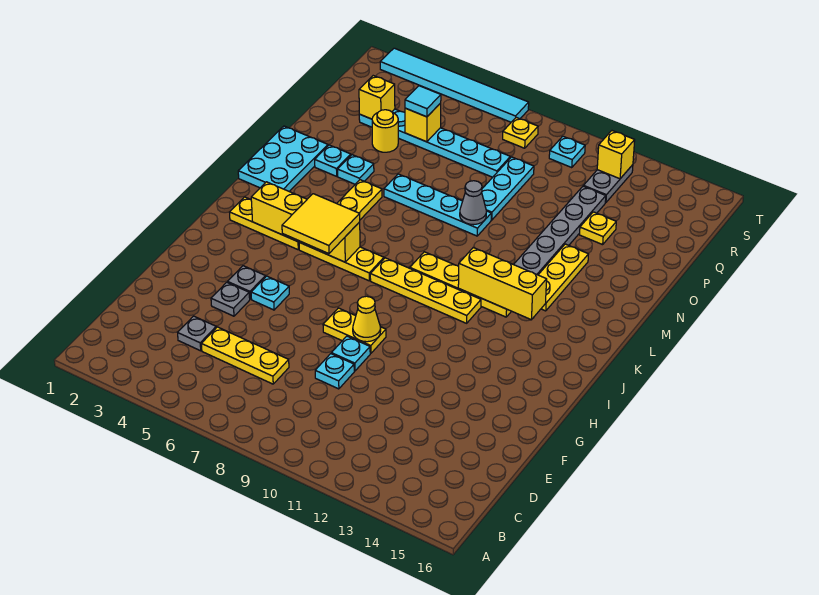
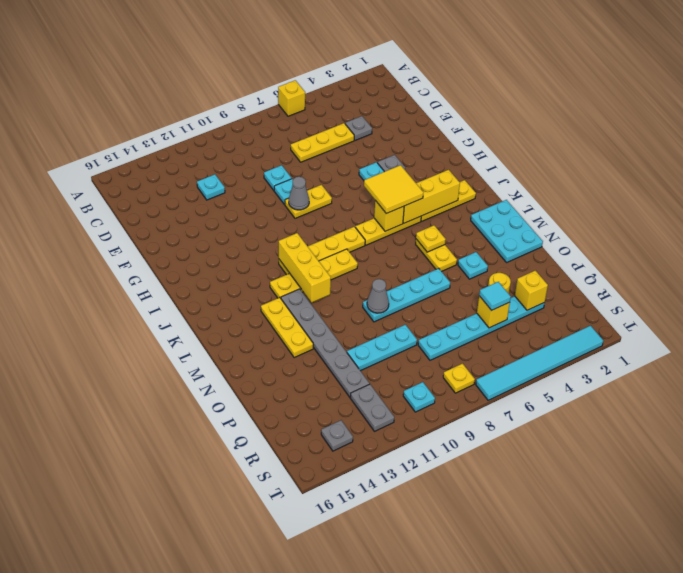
grey 1x1 plate [211,282,250,316] -> grey 1x1 plate moved to [321,420,353,451]
yellow 1x1 cone [353,296,381,342] -> grey 1x1 cone [289,177,309,210]
yellow 1x3 brick [458,248,547,320] -> yellow 1x3 brick turned to [279,233,331,302]
cyan 1x1 plate [315,145,351,176] -> cyan 1x1 plate moved to [197,174,225,200]
cyan 1x3 plate [482,157,534,220] -> cyan 1x3 plate turned to [347,325,417,371]
yellow 1x1 plate [580,212,616,245] -> yellow 1x1 plate moved to [416,225,446,252]
yellow 1x1 brick [597,131,635,179] -> yellow 1x1 brick moved to [278,80,305,116]

